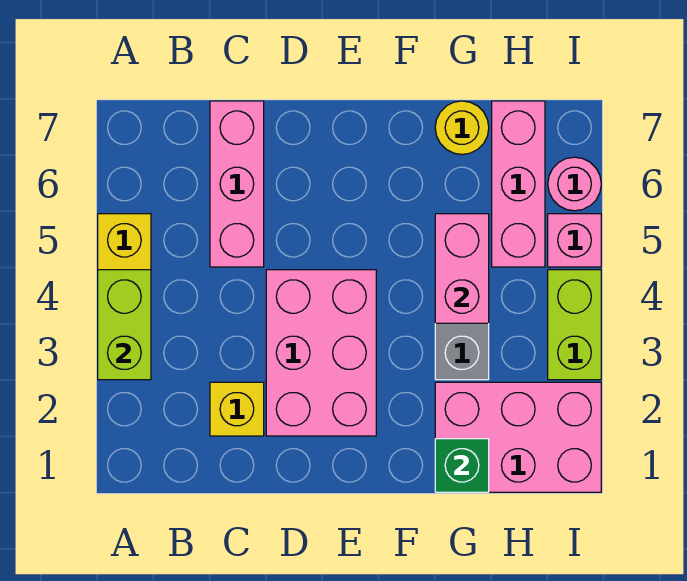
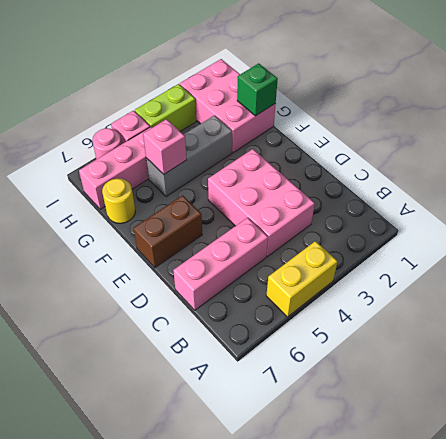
lime 1x2 brick [98,270,151,380] -> none
yellow 1x1 brick [210,382,264,436] -> none
pink 2x3 brick [266,270,376,436] -> pink 2x3 brick turned to [208,149,315,256]
none -> brown 1x2 brick [133,195,202,268]
pink 1x2 brick [435,214,489,323] -> pink 1x1 brick [143,119,187,174]

